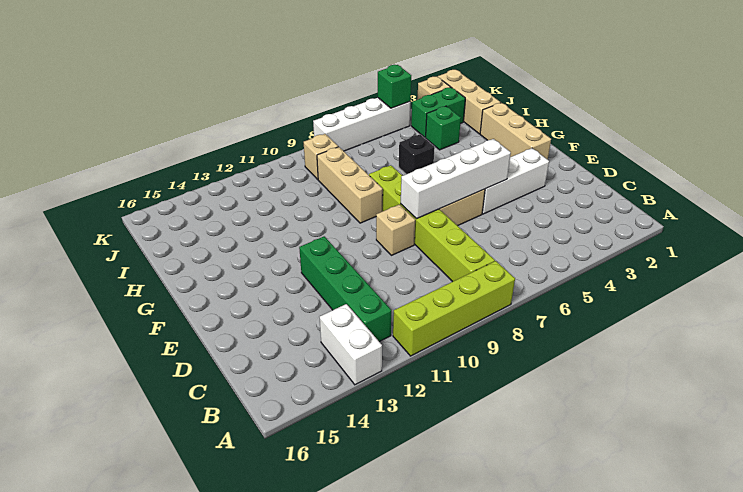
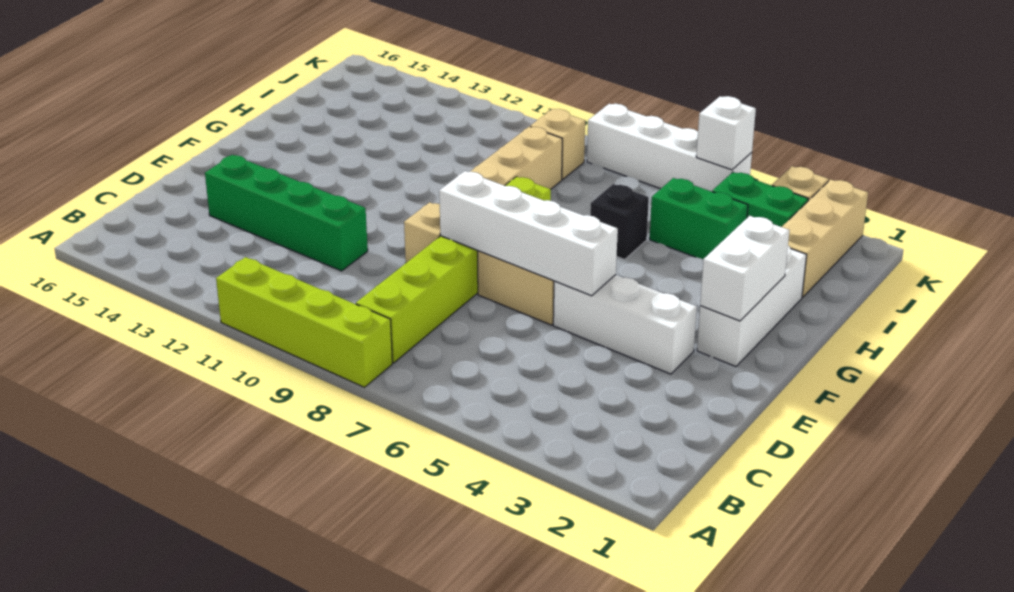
white 1x2 brick [320,304,382,385] -> white 1x2 brick moved to [700,216,790,321]
green 1x4 brick [299,236,391,342] -> green 1x4 brick turned to [205,155,368,271]
tan 1x3 brick [480,103,551,159] -> white 1x3 brick [697,246,807,366]
green 1x1 brick [426,106,461,150] -> green 1x2 brick [650,178,748,259]
green 1x1 brick [378,65,411,108] -> white 1x1 brick [696,96,756,170]

